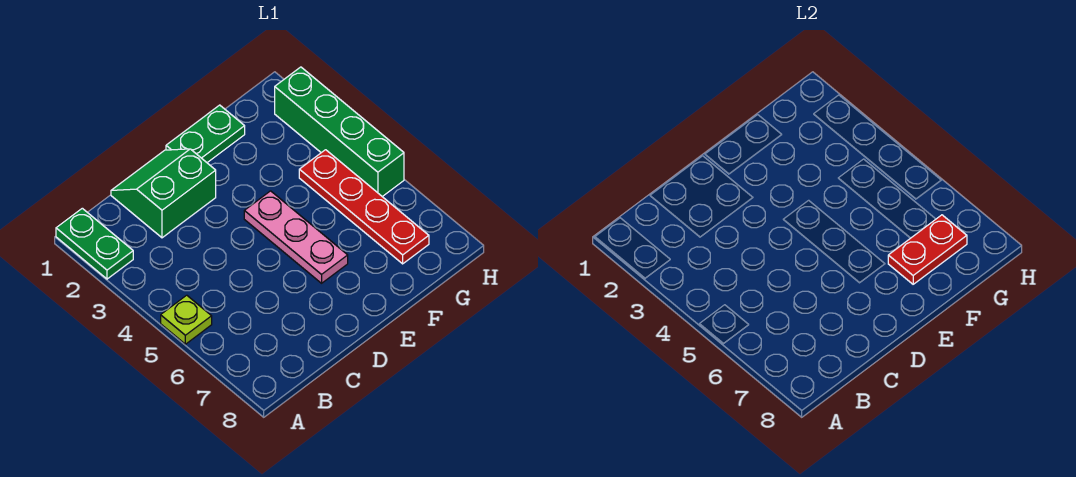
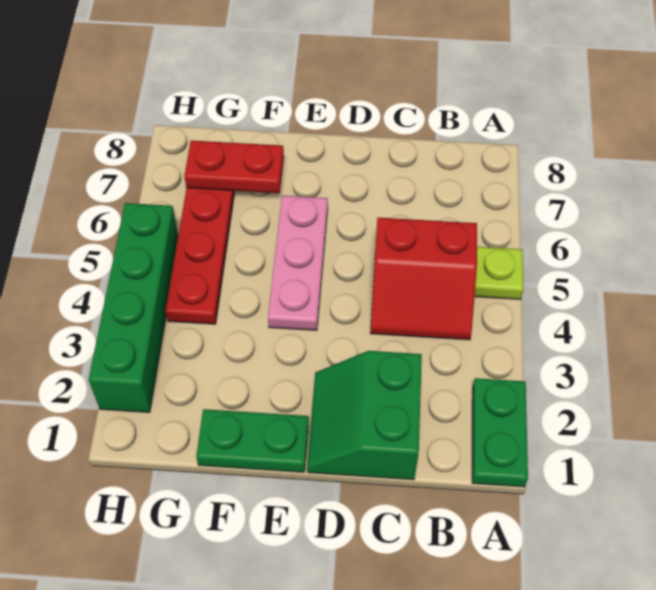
none -> red 2x2 slope [370,218,477,340]
green 2x2 slope [111,149,216,238] -> green 2x2 slope turned to [307,351,422,480]

